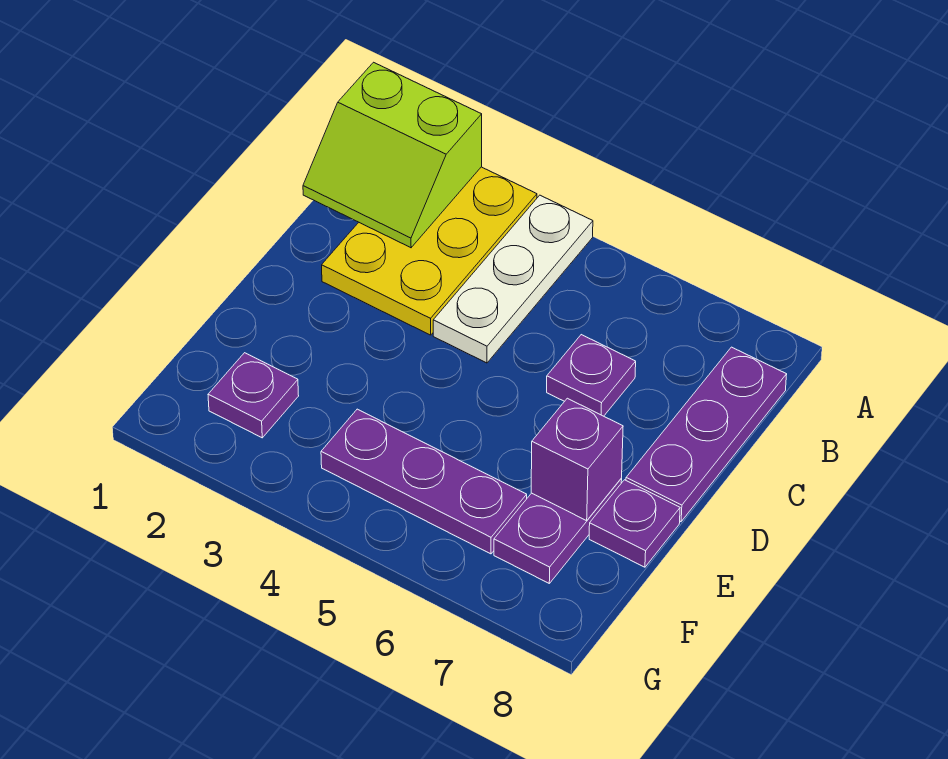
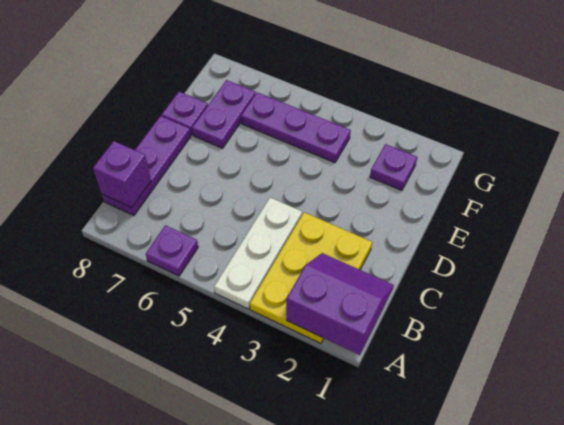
lime 2x2 slope [303,62,482,248] -> purple 2x2 slope [286,253,394,355]
purple 1x1 plate [547,335,636,416] -> purple 1x1 plate moved to [146,225,198,276]
purple 1x1 brick [531,398,623,521] -> purple 1x1 brick moved to [93,141,151,208]

